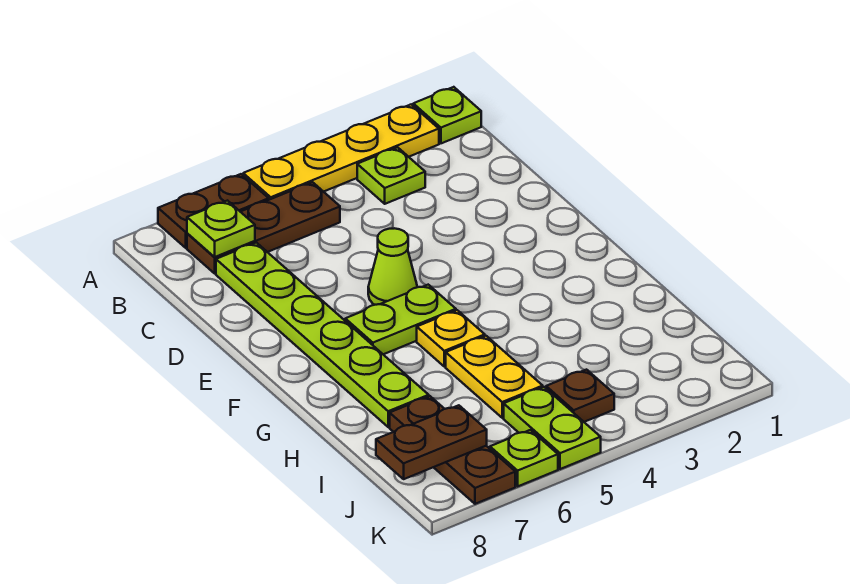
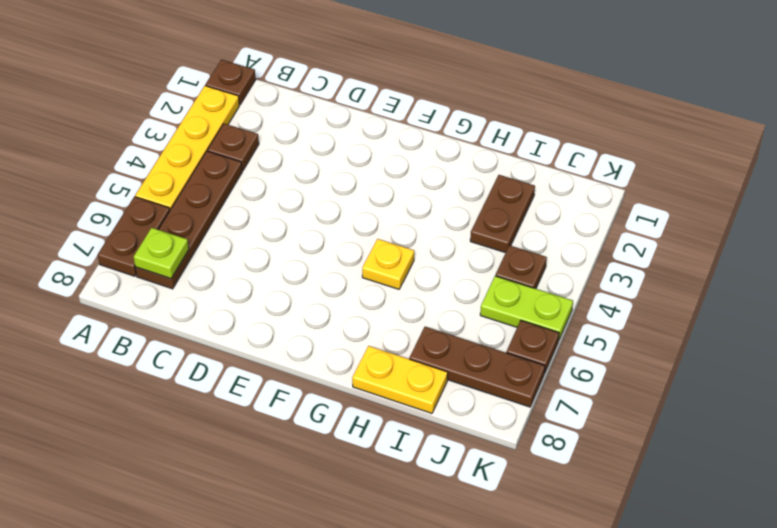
lime 1x1 plate [413,87,481,143] -> brown 1x1 plate [206,60,256,105]
lime 1x1 plate [357,147,425,204] -> brown 1x1 plate [208,124,259,171]
brown 1x3 plate [187,182,340,273] -> brown 1x4 plate [135,151,242,289]
lime 1x6 plate [216,243,429,427] -> none
lime 1x1 cone [368,228,417,305] -> none
lime 1x2 plate [345,285,456,354] -> none
yellow 1x2 plate [446,336,543,418] -> yellow 1x2 plate moved to [352,346,448,414]
brown 1x2 plate [376,405,487,479] -> brown 1x2 plate moved to [470,175,535,253]
lime 1x1 plate [490,430,558,486] -> brown 1x1 plate [506,320,559,373]

